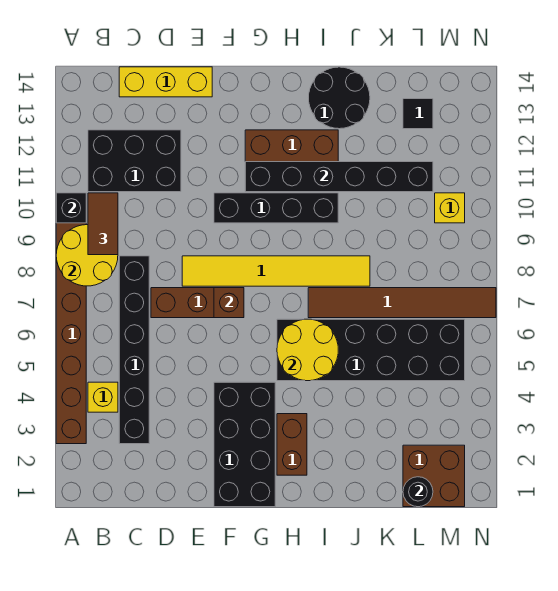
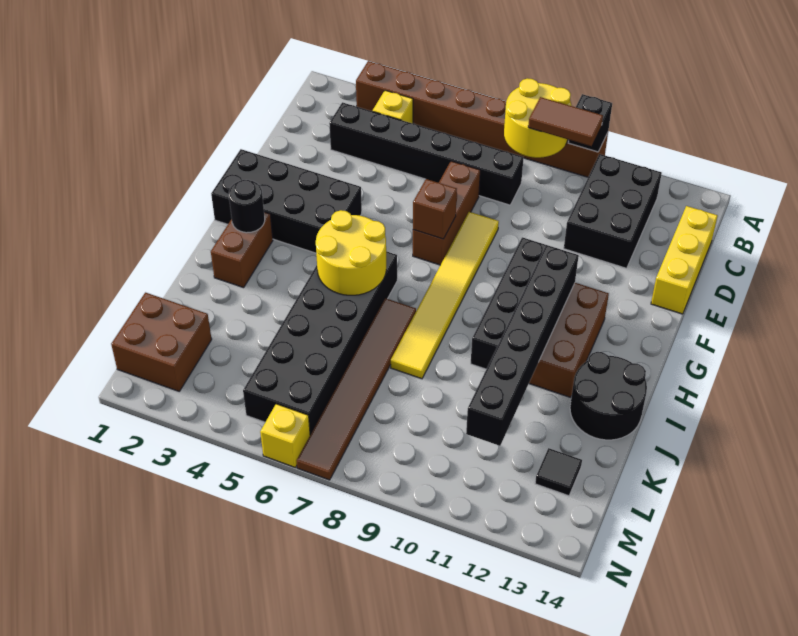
brown 1x2 brick [277,414,307,475] -> brown 1x2 brick turned to [211,212,273,288]
black 1x1 round brick [403,477,433,507] -> black 1x1 round brick moved to [229,180,265,233]
yellow 1x1 brick [435,193,465,223] -> yellow 1x1 brick moved to [260,404,310,467]

